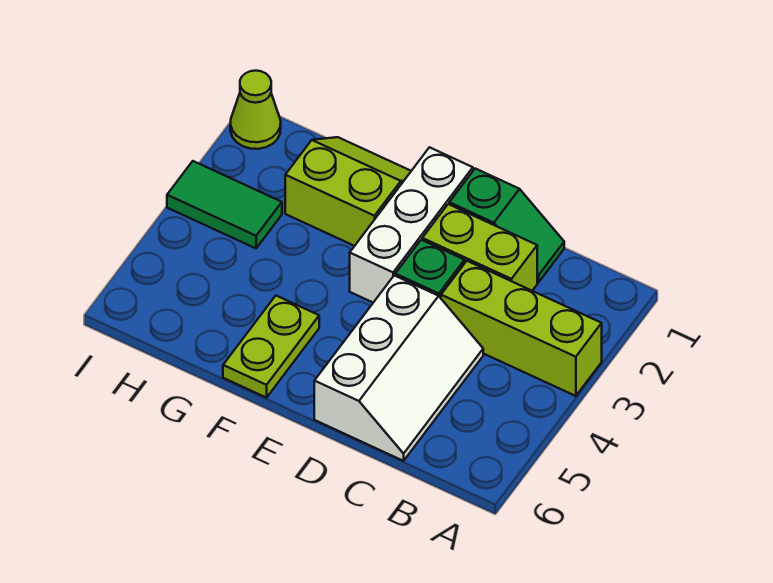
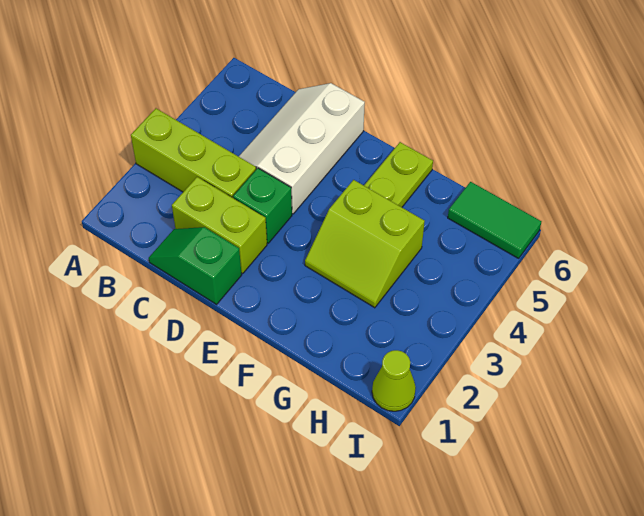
white 1x3 brick [350,147,473,303] -> none
lime 2x2 slope [285,137,411,246] -> lime 2x2 slope moved to [305,180,425,308]
green 1x2 tile [167,161,282,248] -> green 1x2 tile moved to [448,182,542,258]

